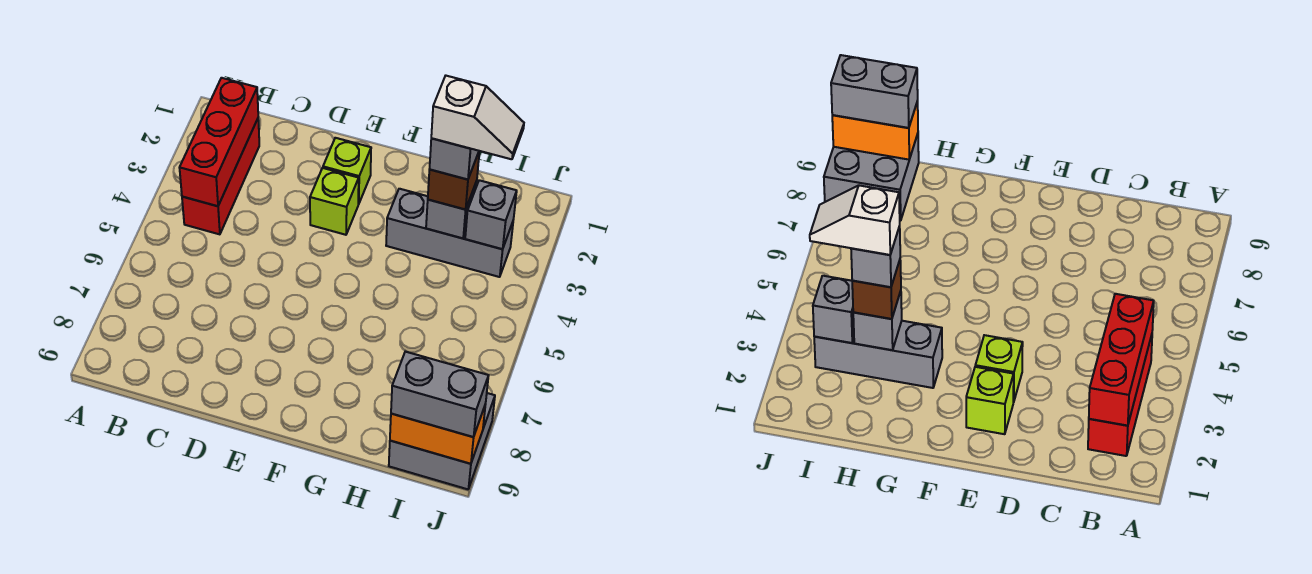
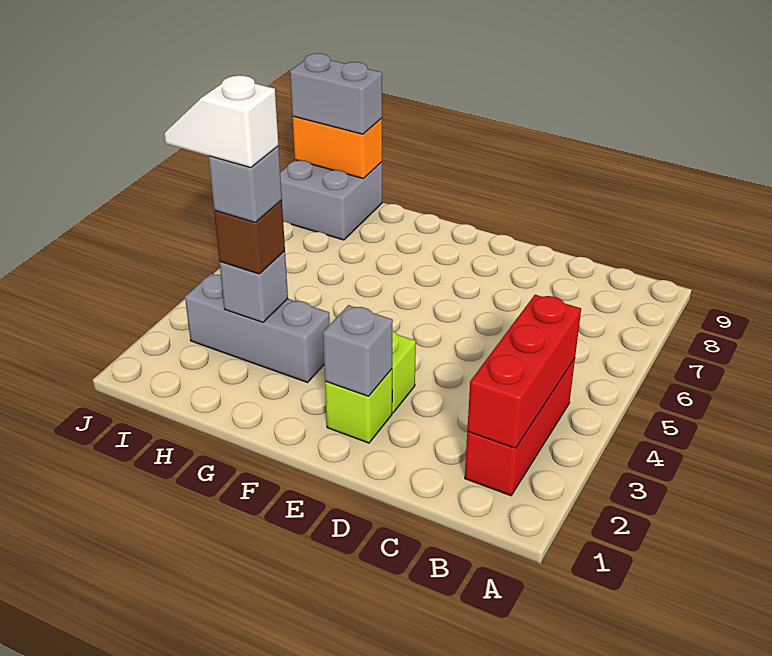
grey 1x1 brick [465,180,517,249] -> grey 1x1 brick moved to [323,305,393,396]

